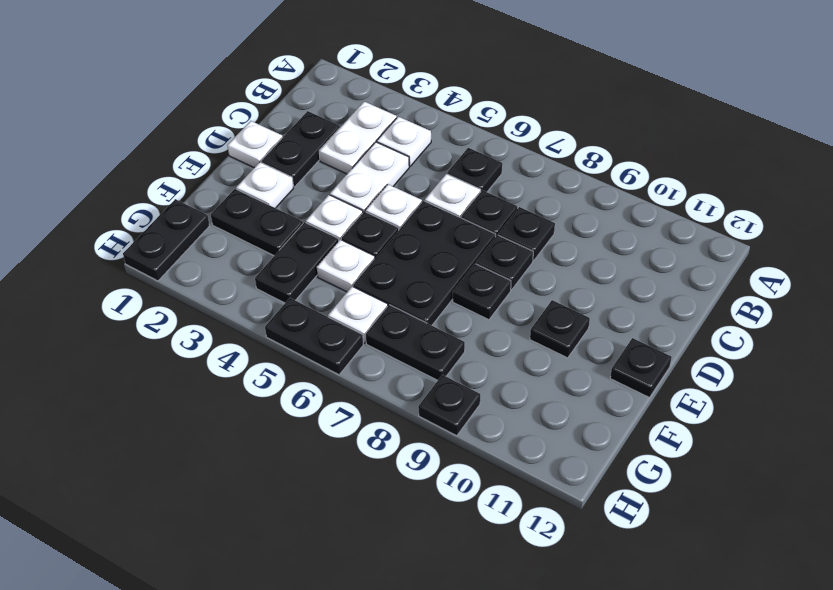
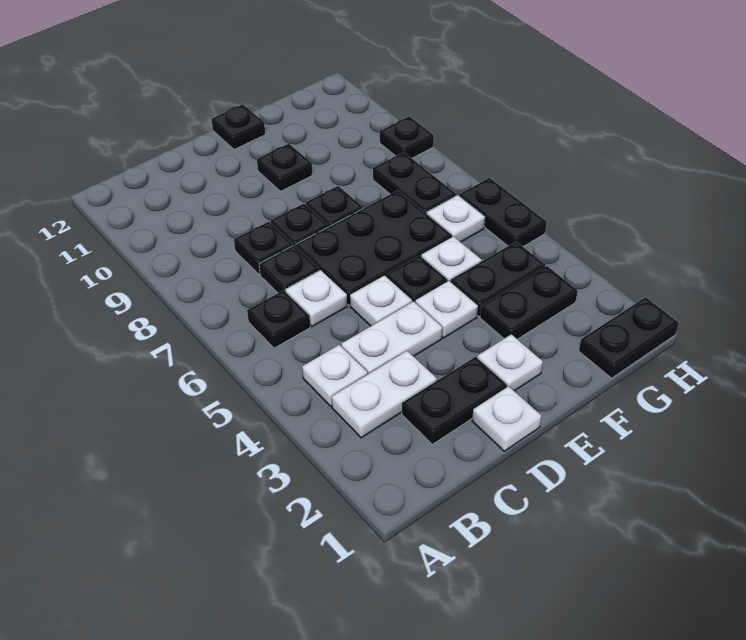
black 1x2 plate [211,189,303,256] -> black 1x2 plate turned to [480,266,578,339]

